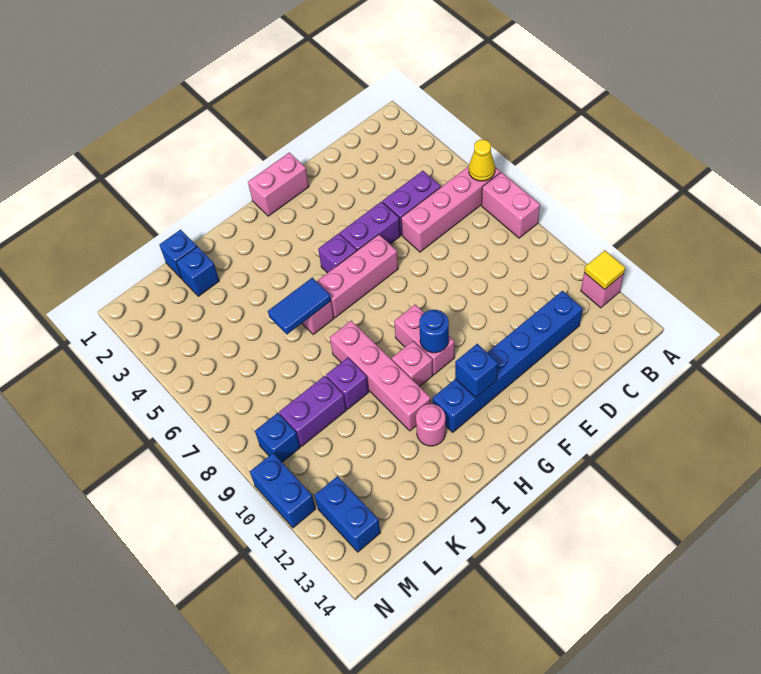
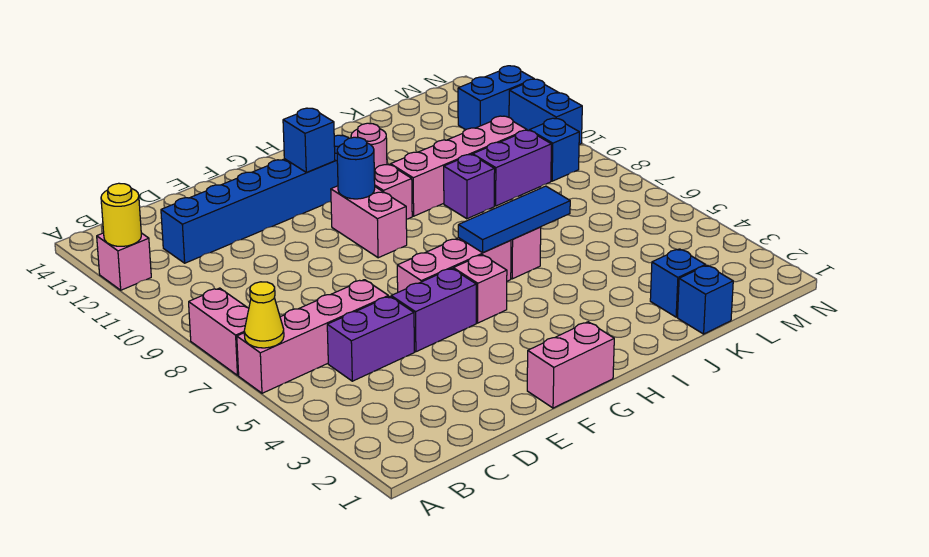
yellow 1x1 tile [584,250,625,290] -> yellow 1x1 round brick [101,183,141,246]
purple 1x1 brick [318,233,357,273] -> pink 1x1 brick [453,255,507,323]
blue 1x2 tile [268,278,331,334] -> blue 1x3 tile [458,186,570,253]
pink 1x4 brick [330,321,431,431] -> pink 1x4 brick turned to [391,116,527,216]
blue 1x2 brick [314,476,380,552] -> blue 1x2 brick turned to [458,66,534,130]

